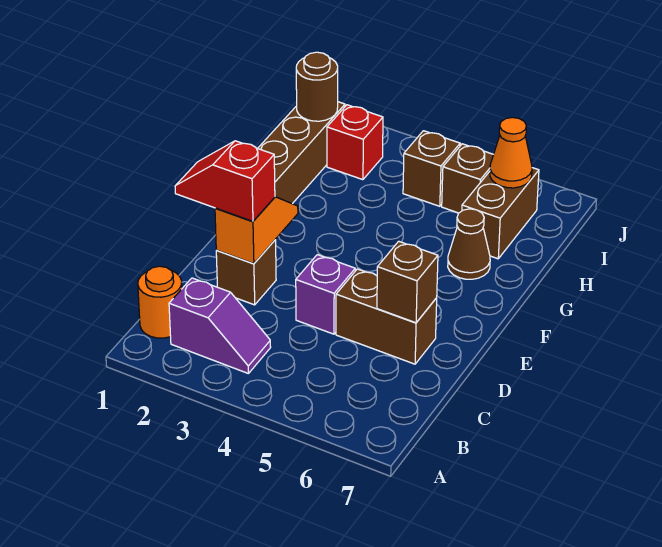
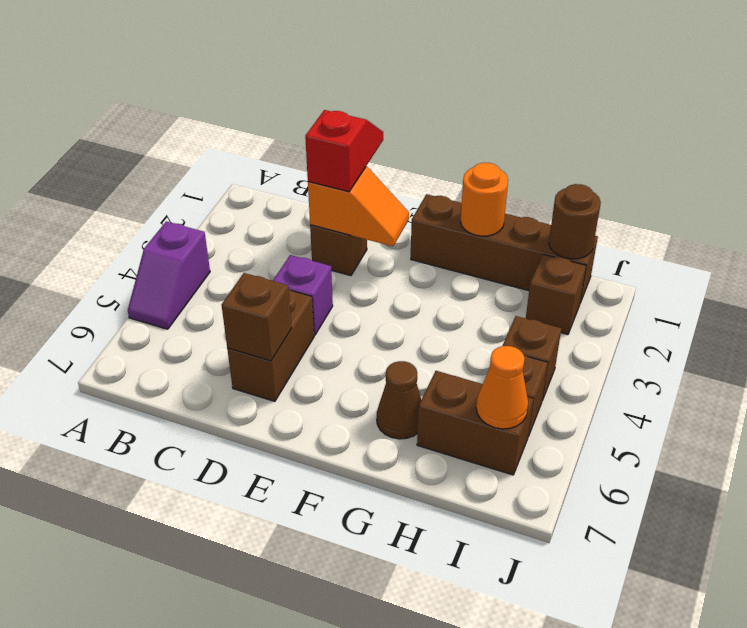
orange 1x1 round brick [138,266,182,338] -> orange 1x1 round brick moved to [461,163,508,236]
purple 1x2 slope [169,278,271,374] -> purple 1x2 slope moved to [128,221,210,329]
red 1x1 brick [327,105,383,180] -> brown 1x1 brick [526,254,586,335]

